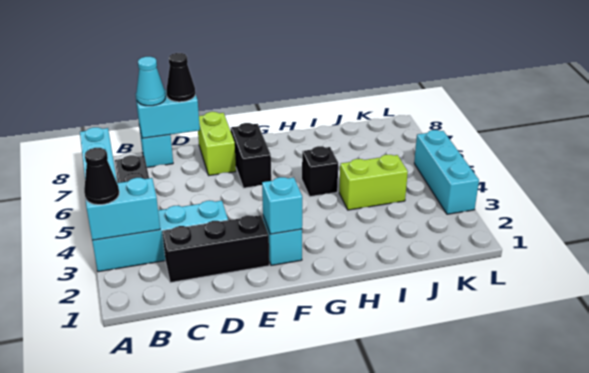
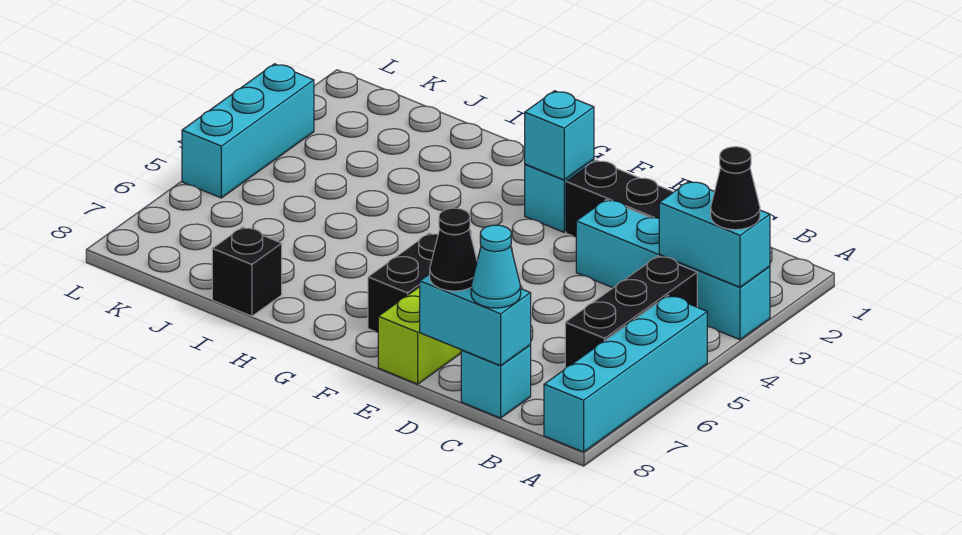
black 1x1 brick [302,146,338,197] -> black 1x1 brick moved to [212,227,282,316]
lime 1x2 brick [339,155,408,210] -> none

